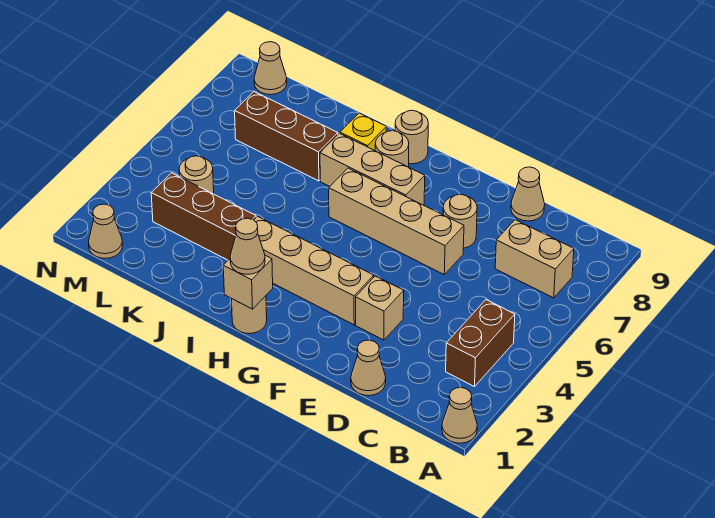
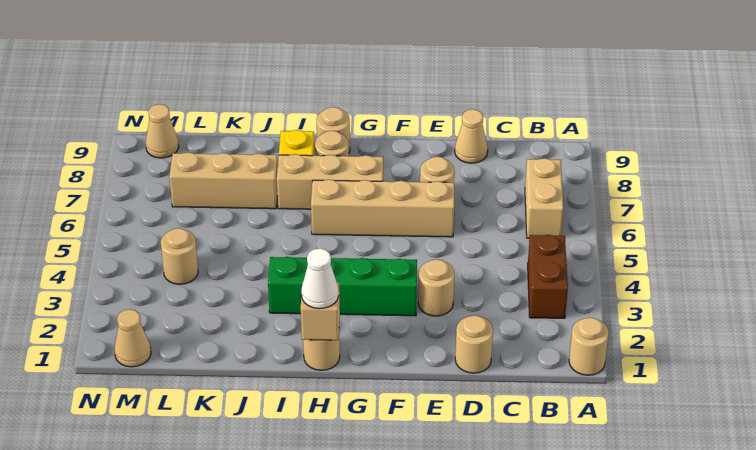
tan 1x1 cone [442,387,477,443] -> tan 1x1 round brick [569,317,609,375]
tan 1x2 brick [495,220,574,298] -> tan 1x2 brick turned to [525,158,563,238]
tan 1x1 cone [351,340,386,396] -> tan 1x1 round brick [455,315,493,373]
tan 1x1 brick [356,276,404,340] -> tan 1x1 round brick [418,259,454,316]
tan 1x4 brick [254,216,374,325] -> green 1x4 brick [268,257,417,316]
tan 1x1 cone [230,218,265,274] -> white 1x1 cone [301,248,339,309]
brown 1x3 brick [151,173,256,260] -> none
brown 1x3 brick [235,92,338,181] -> tan 1x3 brick [169,152,278,209]

